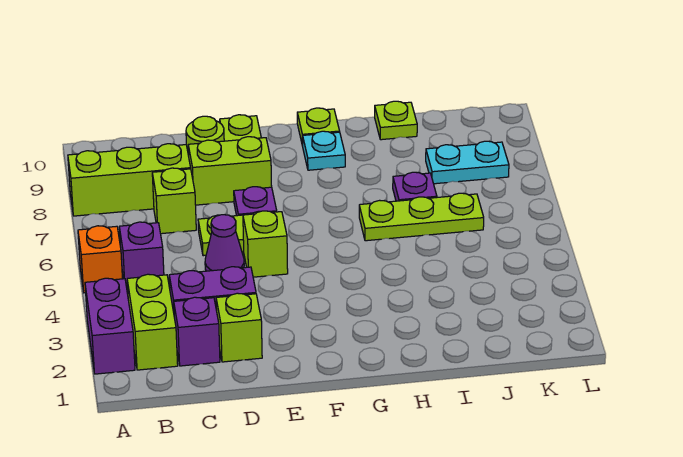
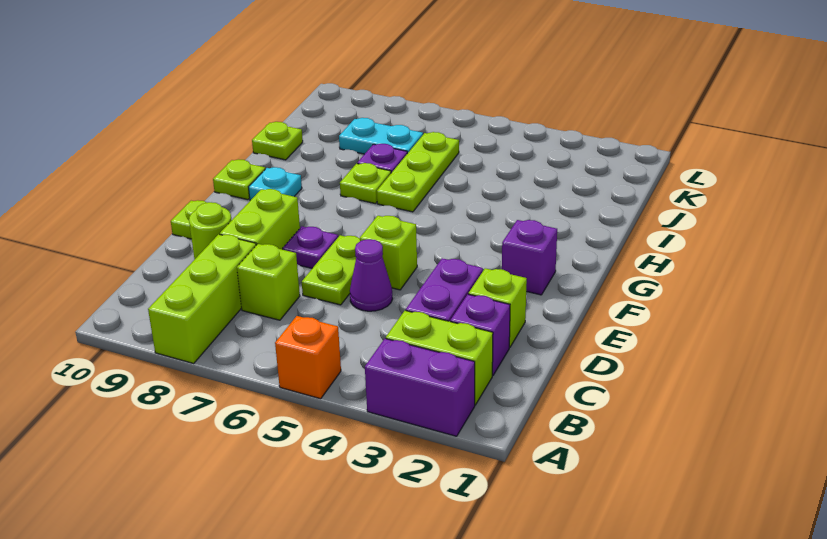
purple 1x1 brick [119,222,164,289] -> purple 1x1 brick moved to [502,220,557,295]
none -> lime 1x1 plate [340,163,391,204]
cyan 1x2 plate [426,141,509,184] -> cyan 1x2 plate turned to [339,118,423,154]

